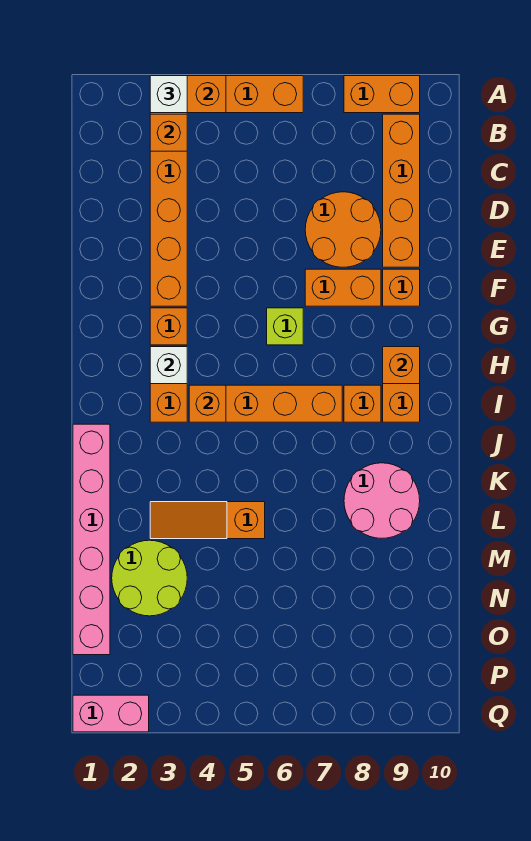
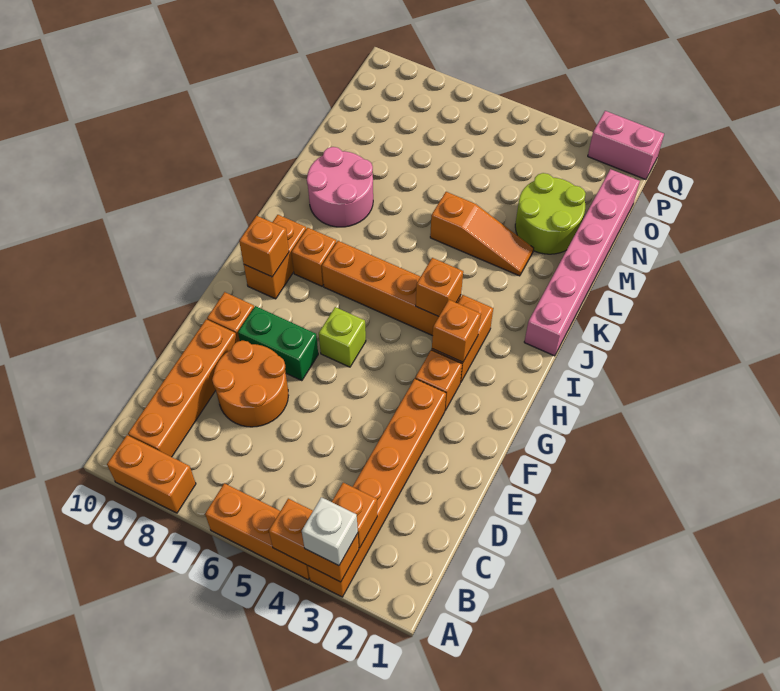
orange 1x2 brick [305,269,381,306] -> green 1x2 brick [238,306,318,381]
white 1x1 brick [150,347,187,384] -> orange 1x1 brick [432,300,481,362]

